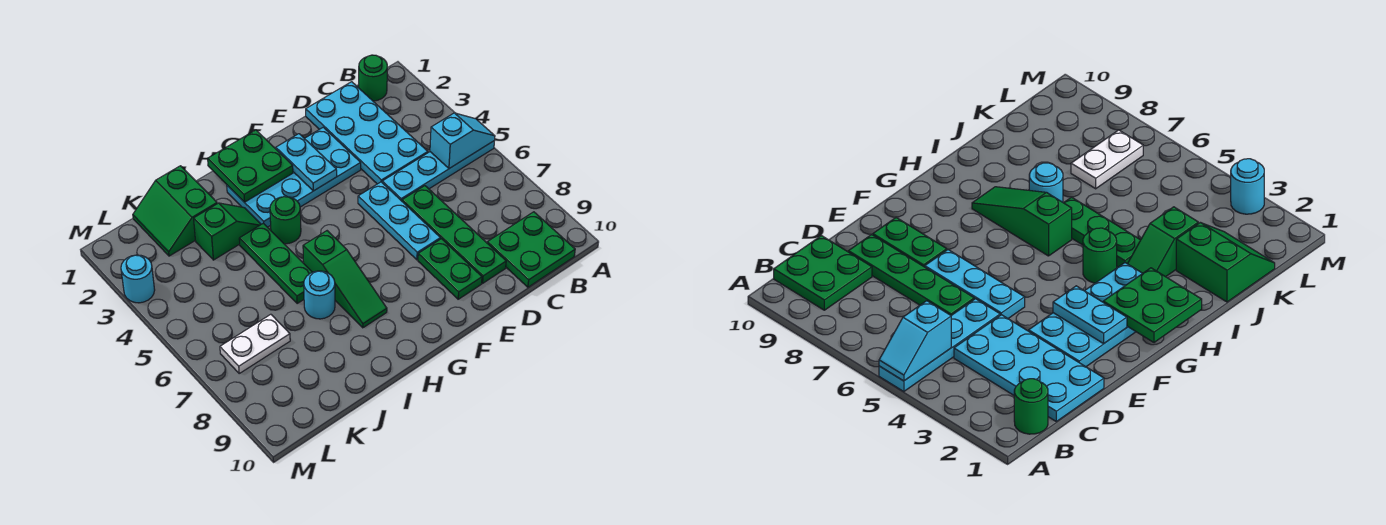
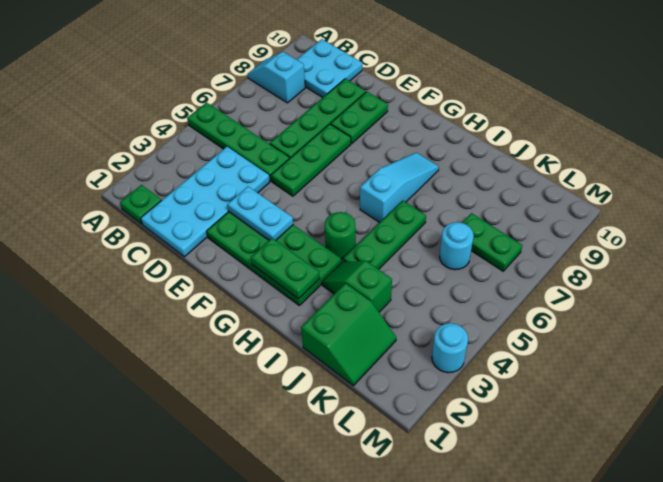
cyan 1x4 plate [382,141,494,201] -> green 1x4 plate [187,103,290,181]
cyan 1x2 slope [430,113,495,169] -> cyan 1x2 slope moved to [248,52,305,103]
green 1x1 round brick [359,55,387,101] -> green 1x1 plate [120,185,162,224]
green 2x2 plate [487,212,575,287] -> cyan 2x2 plate [296,39,362,98]
cyan 2x4 plate [227,127,361,227] -> green 2x4 plate [207,212,341,305]
cyan 1x3 plate [358,182,440,260] -> green 1x3 plate [271,124,351,196]
cyan 1x2 plate [276,134,337,191] -> cyan 1x2 plate turned to [227,187,293,240]
green 2x2 plate [208,130,293,202] -> green 1x2 plate [251,238,320,299]
green 1x3 slope [303,231,387,328] -> cyan 1x3 slope [360,153,439,223]
cyan 1x1 round brick [304,271,335,319] -> cyan 1x1 round brick moved to [440,222,474,270]
white 1x2 plate [220,314,290,373] -> green 1x2 plate [462,213,522,271]

